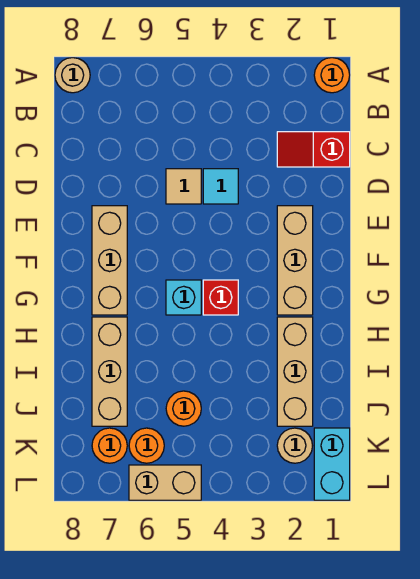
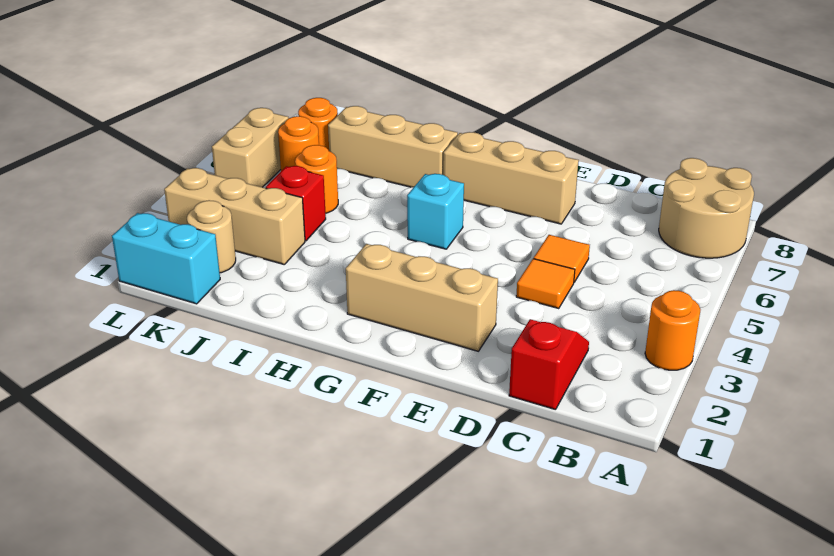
orange 1x1 round brick [314,58,350,93] -> orange 1x1 round brick moved to [645,290,700,370]
tan 1x1 round brick [55,58,90,93] -> tan 2x2 round brick [659,158,754,258]
cyan 1x1 tile [203,169,238,204] -> orange 1x1 tile [516,259,575,309]
tan 1x1 tile [166,169,201,204] -> orange 1x1 tile [534,235,590,282]
red 1x1 brick [203,280,238,315] -> red 1x1 brick moved to [266,166,326,241]
tan 1x3 brick [277,317,313,426] -> tan 1x3 brick moved to [164,168,305,265]

